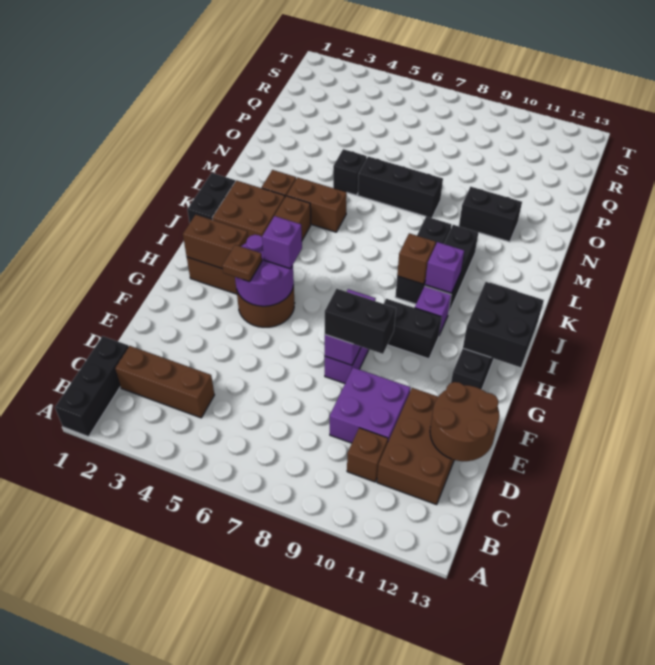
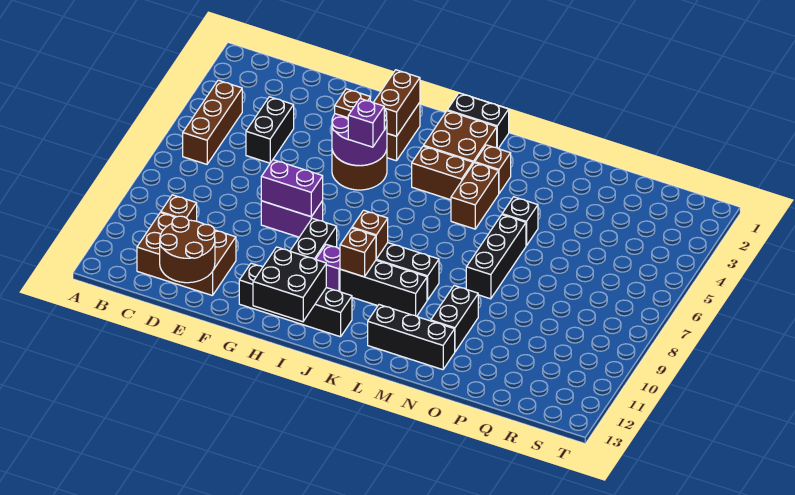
black 1x3 brick [55,336,129,436] -> black 1x3 brick moved to [368,305,455,370]
brown 1x3 brick [115,346,214,418] -> brown 1x3 brick moved to [183,80,242,164]
purple 2x2 brick [330,367,410,443] -> none
black 1x2 brick [325,289,396,354] -> black 1x2 brick moved to [246,97,294,163]
purple 1x1 brick [425,242,464,293] -> brown 1x1 brick [340,228,376,277]

